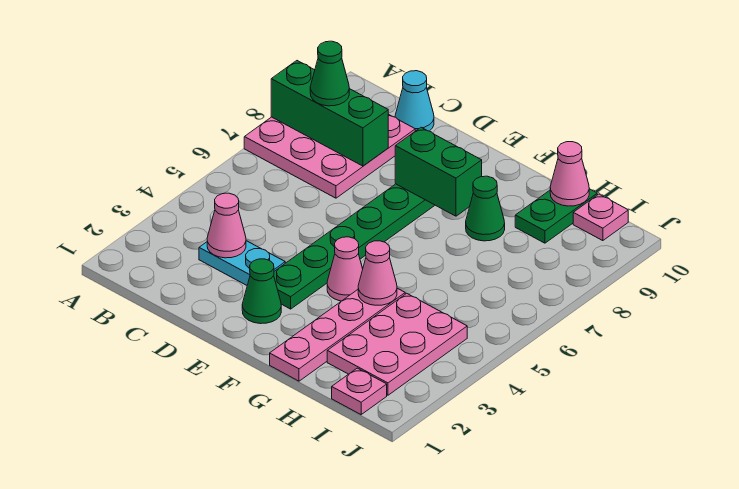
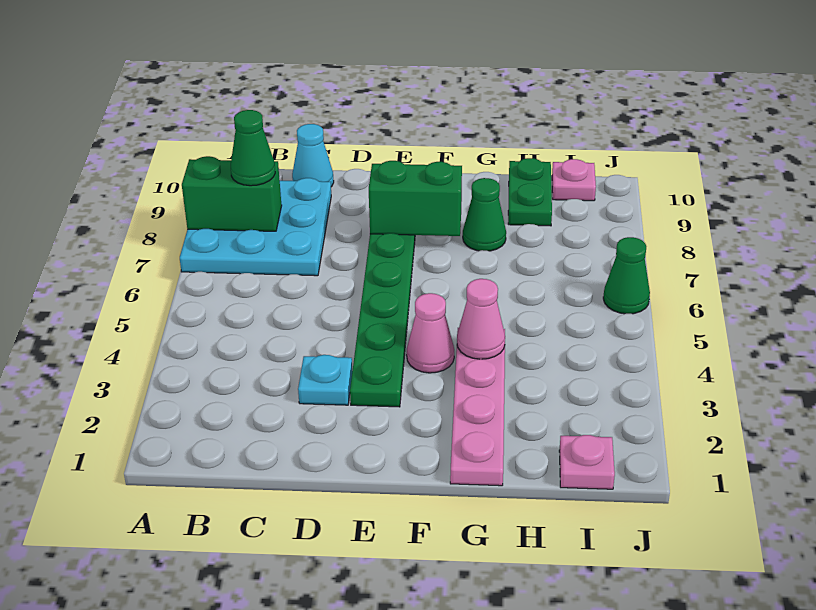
pink 3x3 plate [244,114,415,198] -> cyan 3x3 plate [180,178,331,276]
green 1x3 brick [271,61,388,166] -> green 1x2 brick [182,156,282,231]
cyan 1x2 plate [199,241,285,285] -> cyan 1x1 plate [298,355,352,405]
pink 1x1 cone [207,193,246,258] -> none
green 1x1 cone [242,259,281,324] -> green 1x1 cone moved to [603,237,650,314]
pink 2x3 plate [327,293,467,395] -> none
pink 1x1 cone [550,142,589,206] -> none

